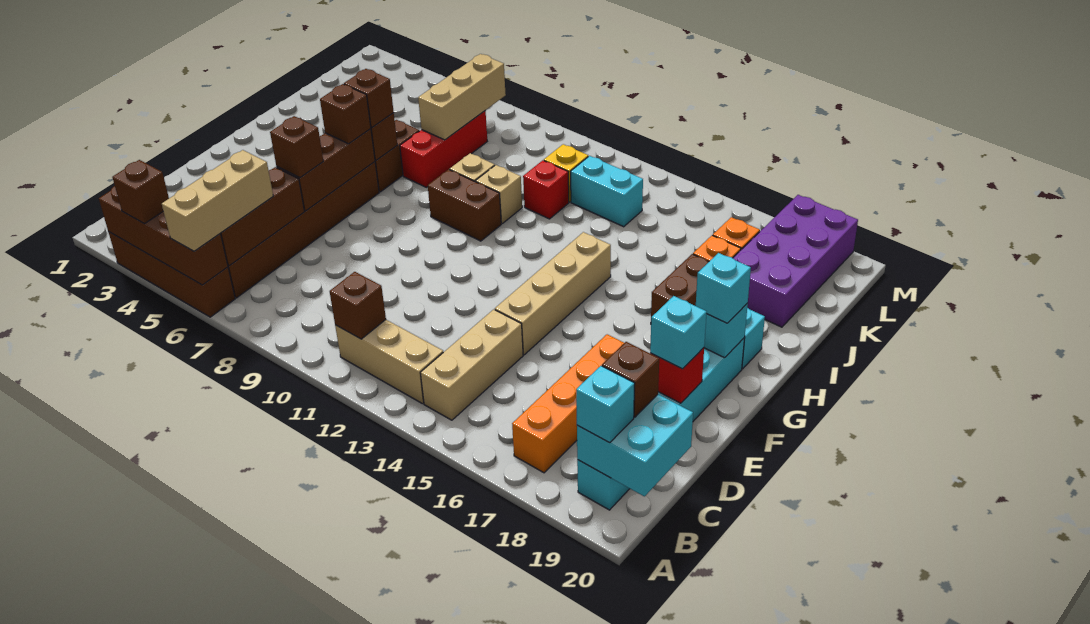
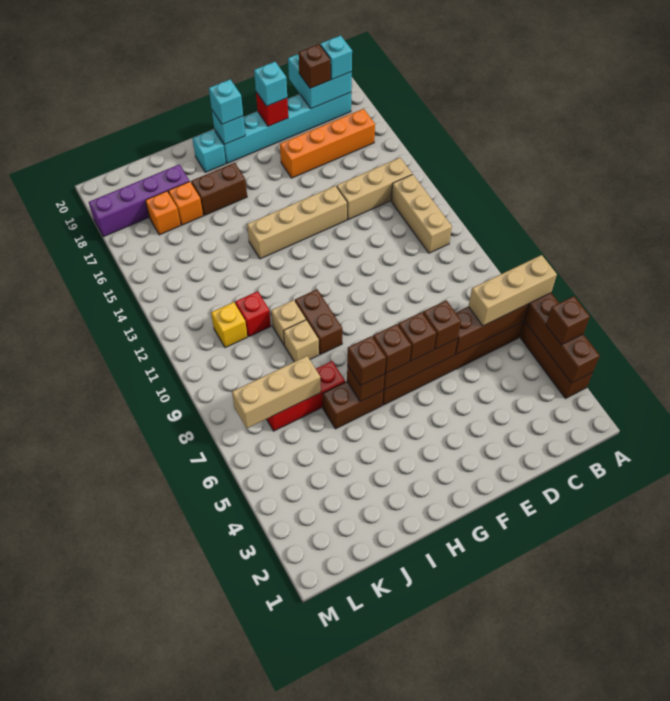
brown 1x1 brick [330,272,386,339] -> brown 1x1 brick moved to [398,312,436,361]
purple 2x4 brick [733,195,858,327] -> purple 1x4 brick [89,165,190,237]
cyan 1x2 brick [571,156,643,227] -> none

